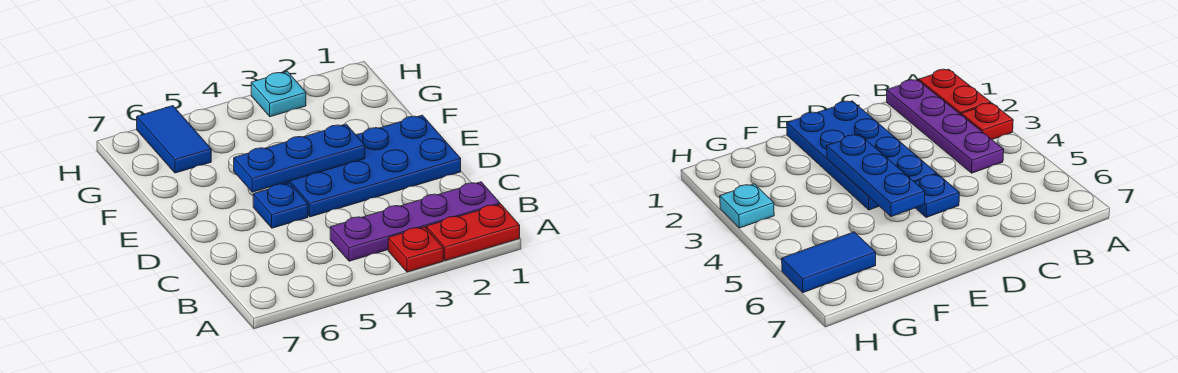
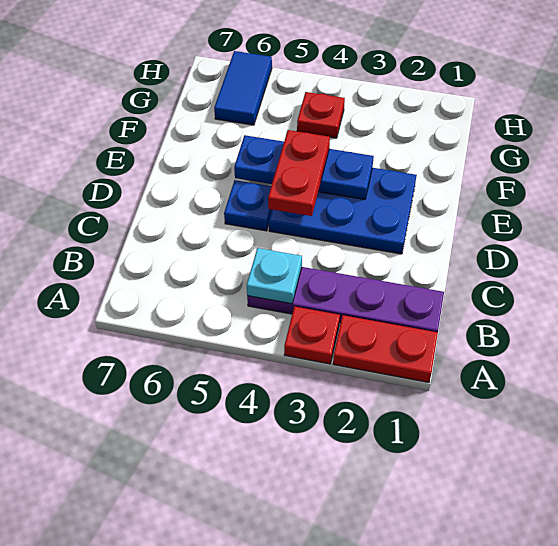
blue 2x4 plate [282,115,461,217] -> blue 2x3 plate [269,168,417,254]
none -> red 1x2 plate [268,130,330,216]
none -> red 1x1 plate [297,92,345,138]
cyan 1x1 plate [251,71,306,117] -> cyan 1x1 plate moved to [247,248,302,304]

